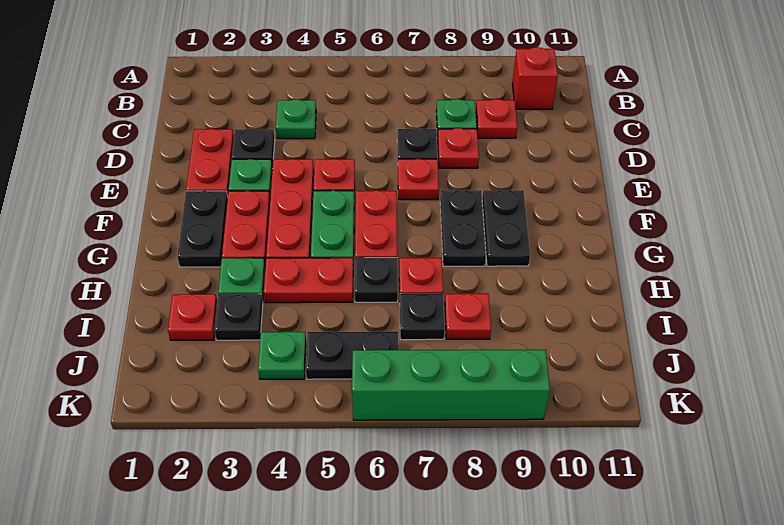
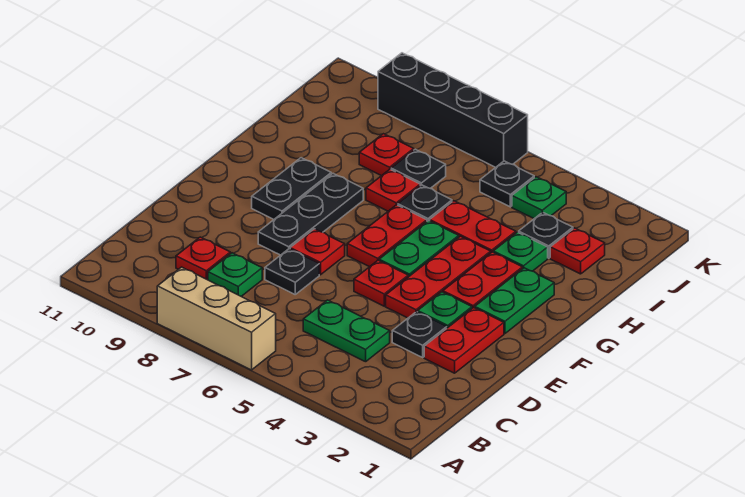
none -> tan 1x3 brick [157,267,276,370]
red 1x1 brick [512,47,558,109] -> none
green 1x1 plate [276,99,316,139] -> green 1x2 plate [303,300,390,362]
red 1x1 plate [438,128,479,168] -> none
black 1x2 plate [177,191,228,267] -> green 1x2 plate [475,268,554,333]
black 1x2 plate [440,190,486,266] -> black 1x3 plate [258,174,363,255]
black 1x2 plate [306,331,399,379] -> black 1x1 plate [480,161,534,207]
green 1x4 brick [352,350,550,420] -> black 1x4 brick [378,53,528,167]

